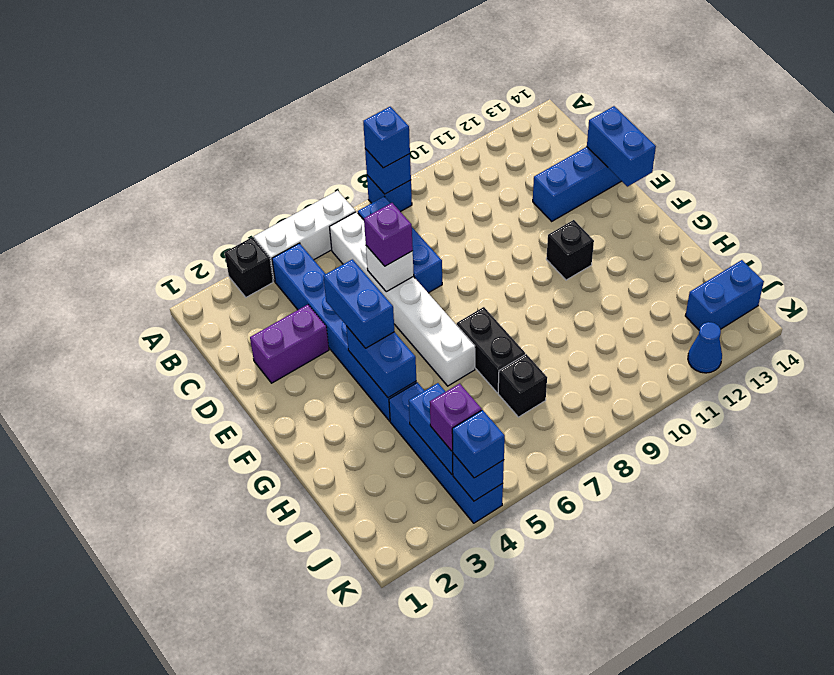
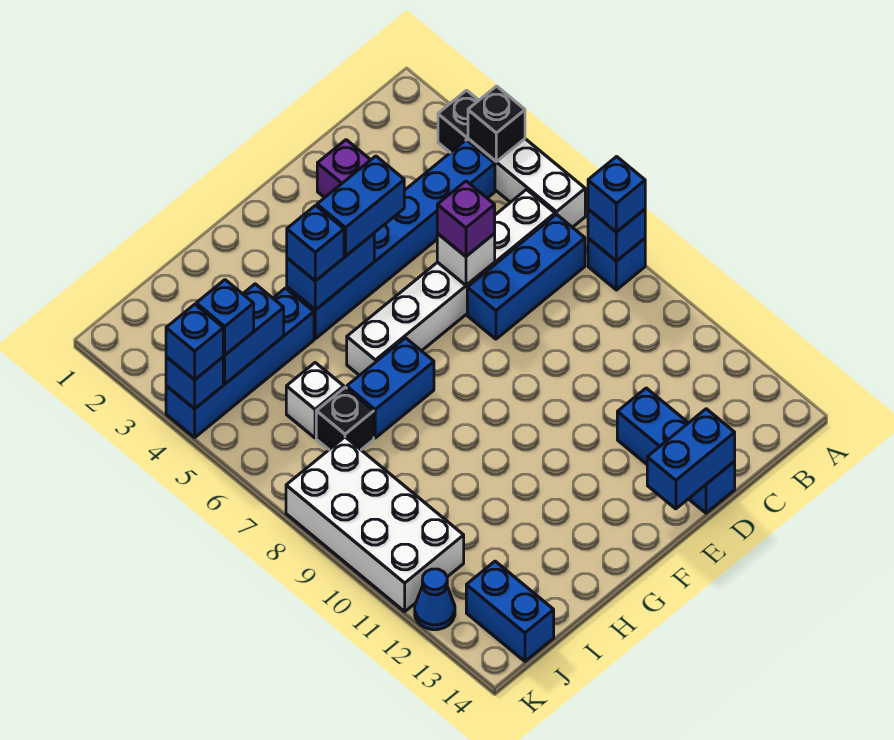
black 1x1 brick [546,220,594,280] -> black 1x1 brick moved to [468,86,525,162]
none -> blue 1x1 brick [287,205,344,281]
black 1x2 brick [457,307,525,393] -> blue 1x2 brick [347,338,434,438]
none -> white 1x1 brick [286,363,344,438]
purple 1x1 brick [430,384,482,451] -> blue 1x1 brick [196,280,254,355]
none -> white 2x4 brick [286,437,464,611]

